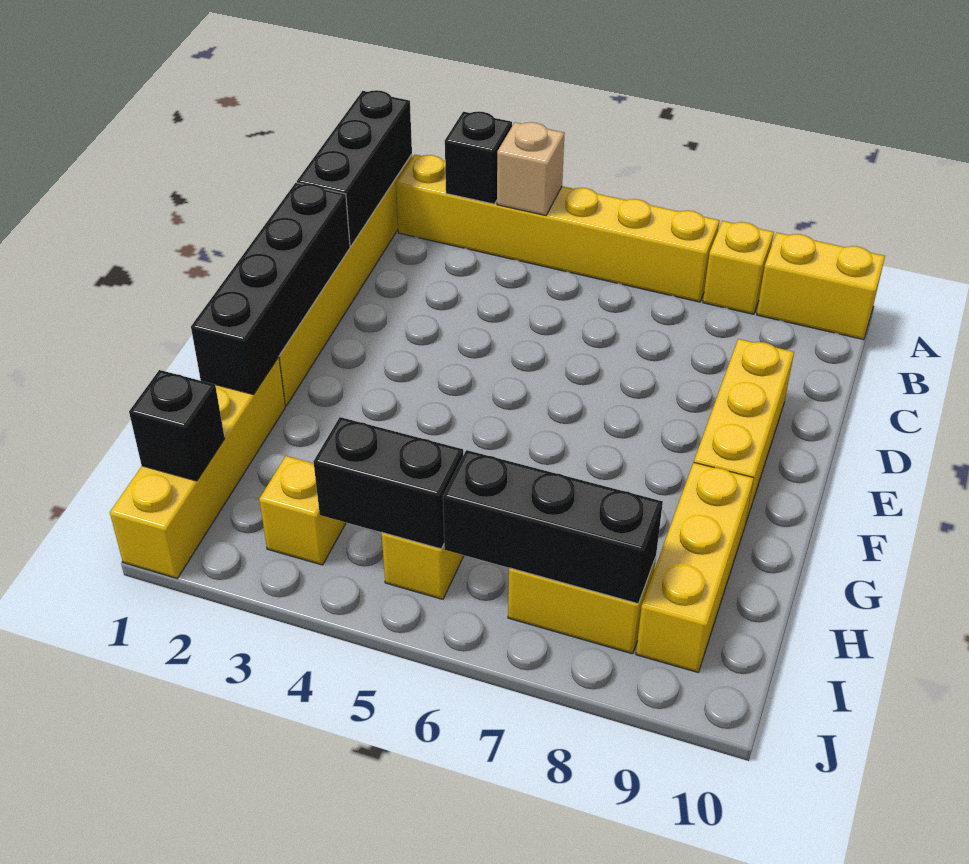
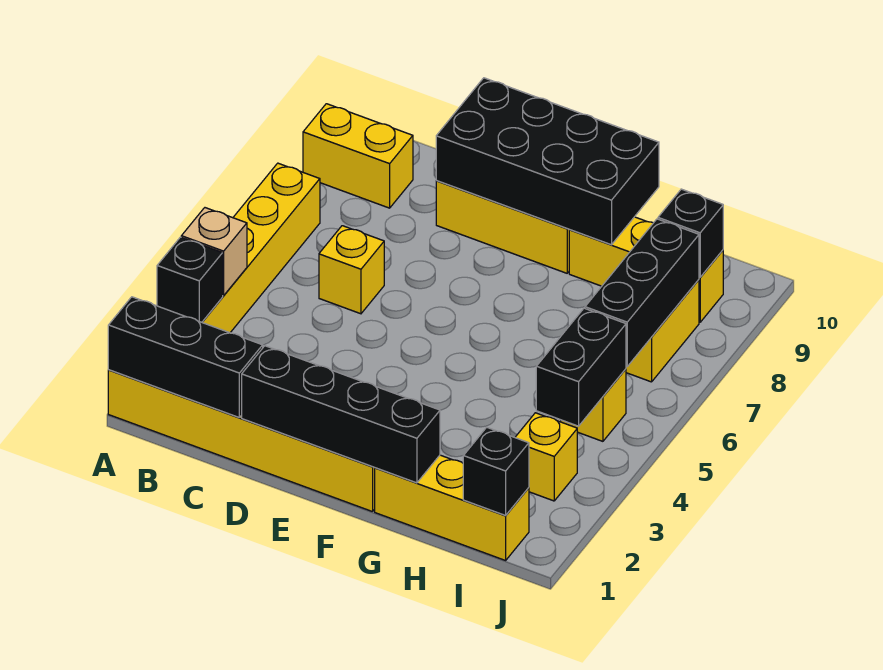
yellow 1x1 brick [703,221,774,314] -> yellow 1x1 brick moved to [319,226,384,314]
yellow 1x2 brick [757,233,885,340] -> yellow 1x2 brick turned to [303,104,413,208]
none -> black 2x4 brick [436,78,659,245]
yellow 1x4 brick [110,357,285,578] -> yellow 1x3 brick [375,455,529,560]
none -> black 1x1 brick [658,189,723,277]

